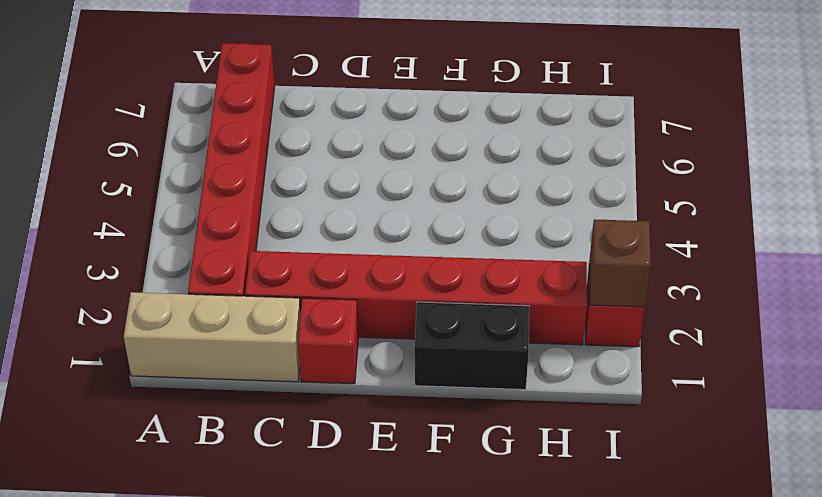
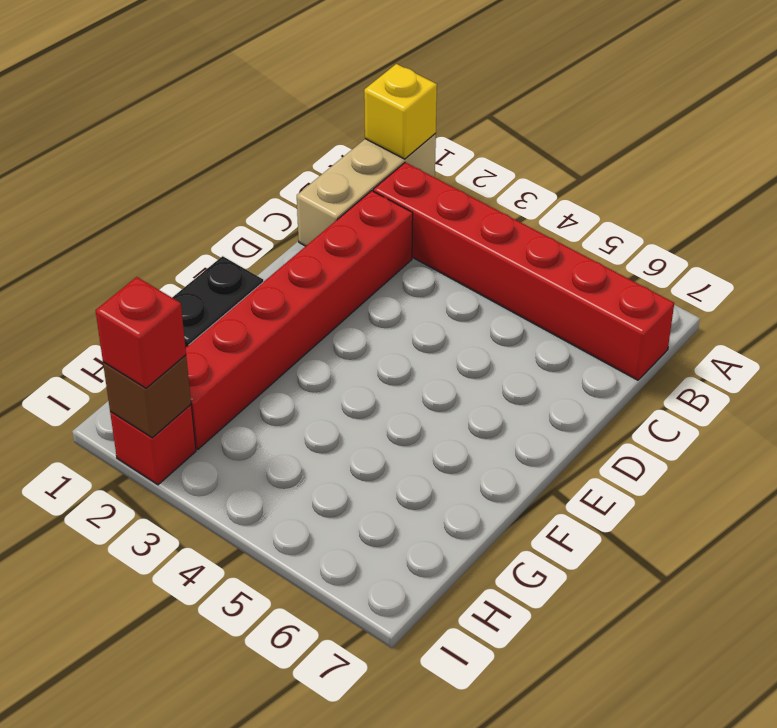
none -> yellow 1x1 brick [364,64,437,159]
red 1x1 brick [298,298,358,384] -> red 1x1 brick moved to [95,277,186,388]

